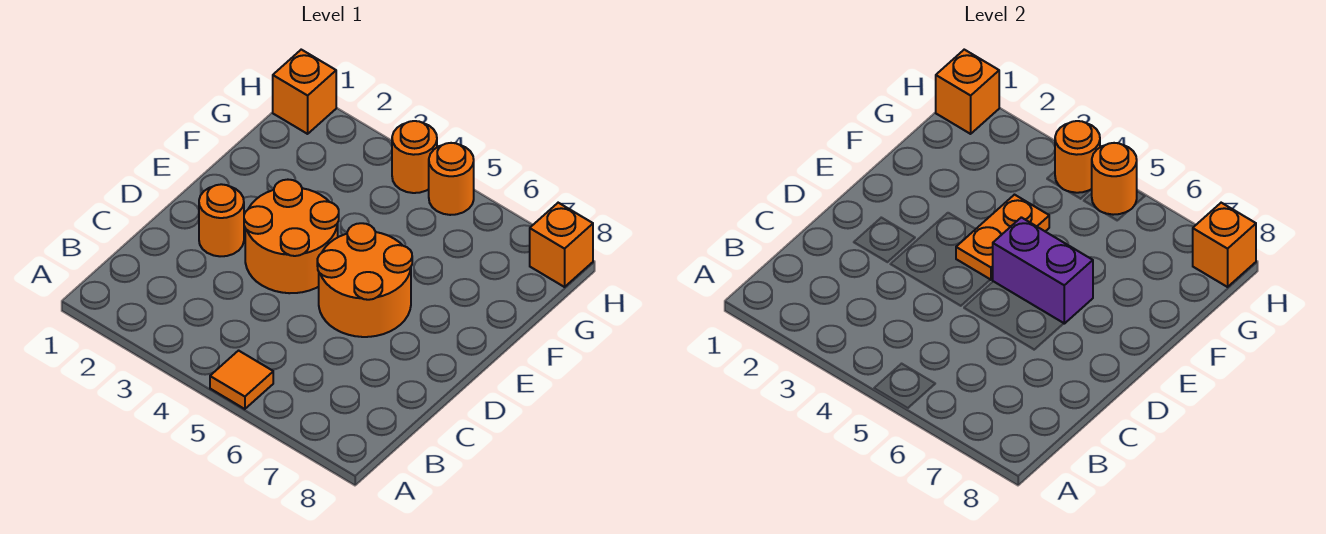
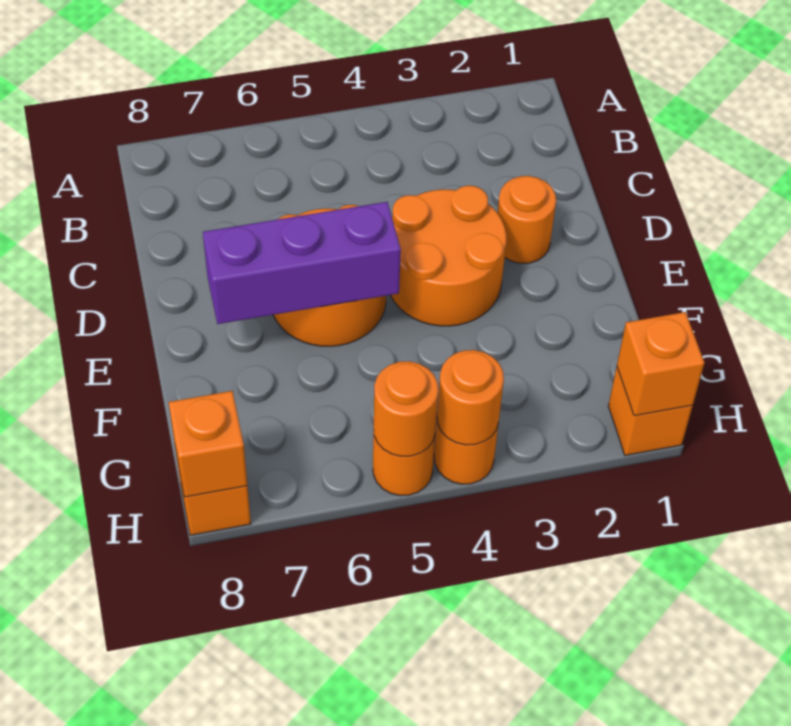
orange 1x1 tile [210,351,273,409] -> none
orange 1x2 plate [956,195,1049,280] -> none
purple 1x2 brick [993,217,1093,324] -> purple 1x3 brick [203,202,401,324]

